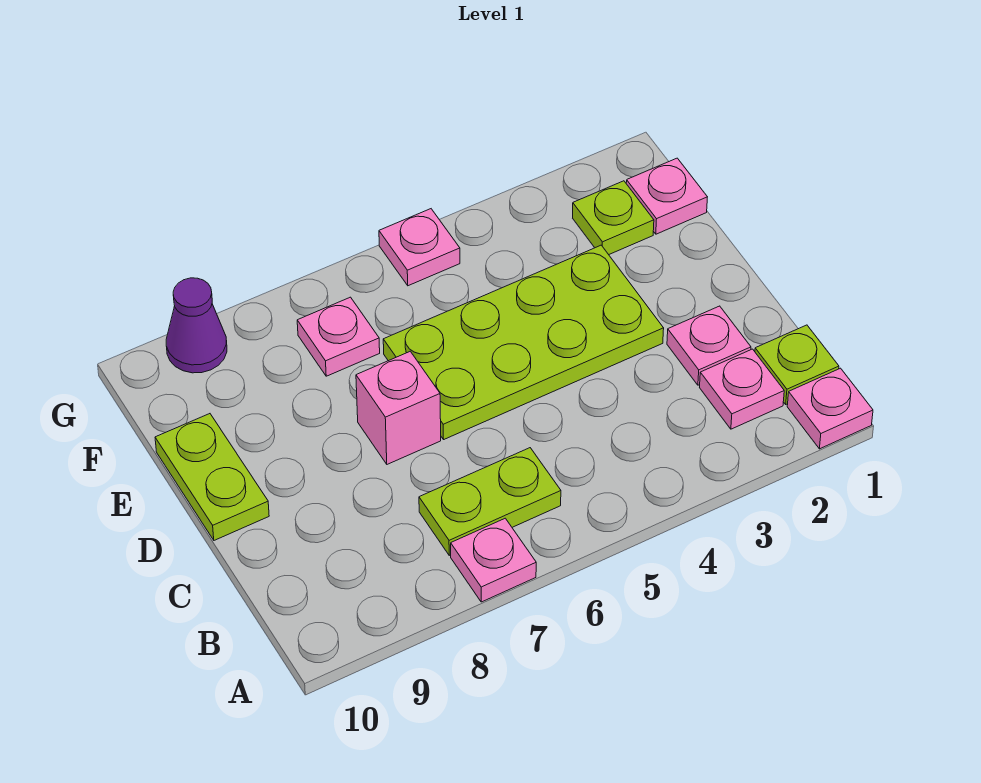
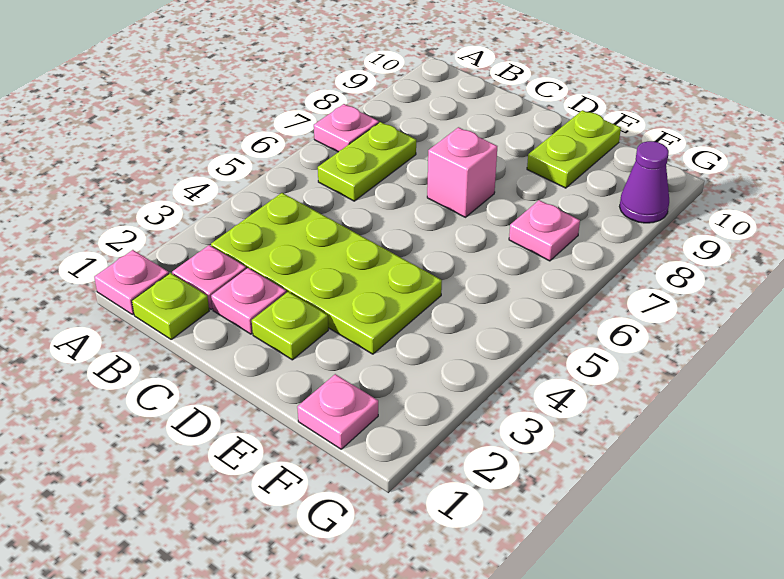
lime 2x4 plate [383,245,664,439] -> lime 2x4 plate turned to [211,193,442,354]
lime 1x2 plate [155,414,269,540] -> lime 1x2 plate turned to [527,110,621,188]
lime 1x1 plate [573,181,654,255] -> lime 1x1 plate moved to [252,292,328,360]
pink 1x1 plate [379,209,460,286] -> none

